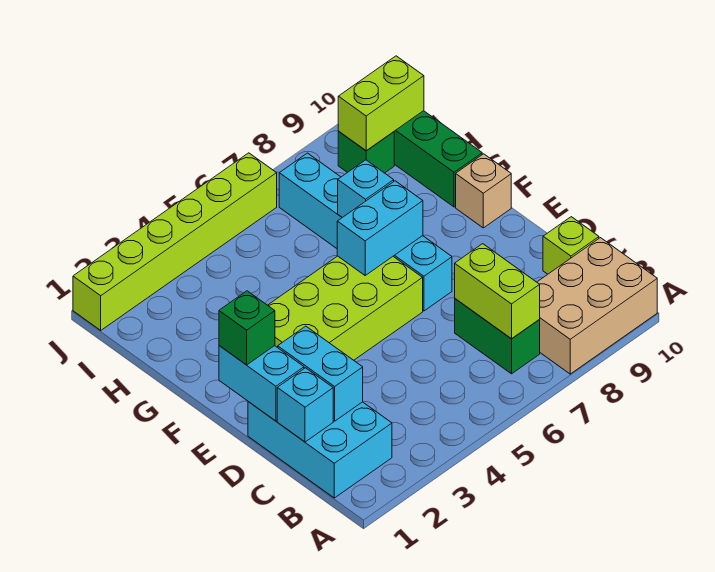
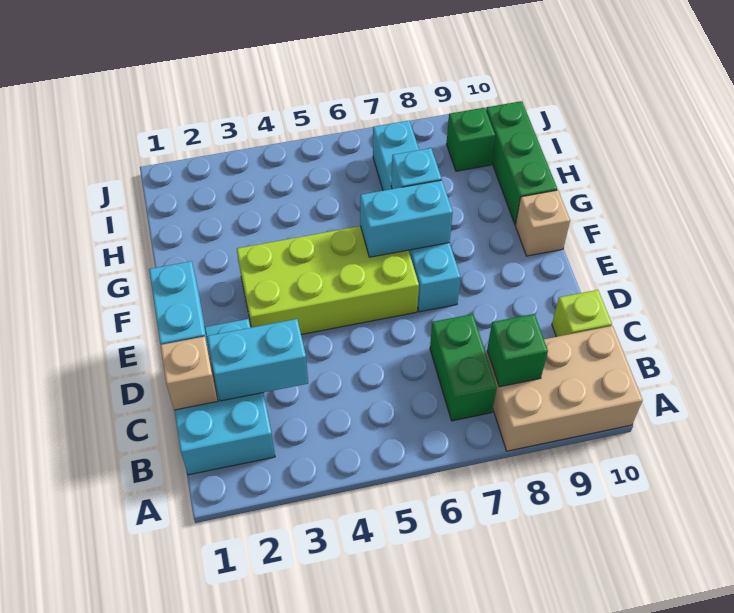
lime 1x2 brick [455,244,540,339] -> none
cyan 1x1 brick [277,368,333,442] -> tan 1x1 brick [160,337,218,410]
cyan 1x2 brick [278,326,363,421] -> cyan 1x2 brick turned to [207,319,308,401]
green 1x1 brick [219,291,275,365] -> green 1x1 brick moved to [487,314,548,387]
lime 1x2 brick [338,56,424,151] -> none
lime 1x6 brick [73,153,277,330] -> none

